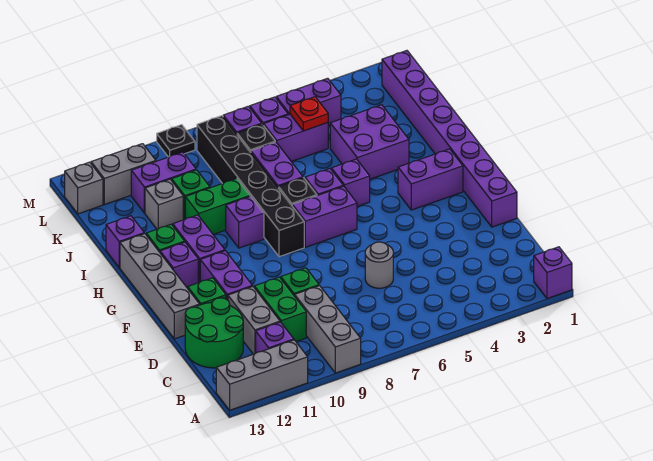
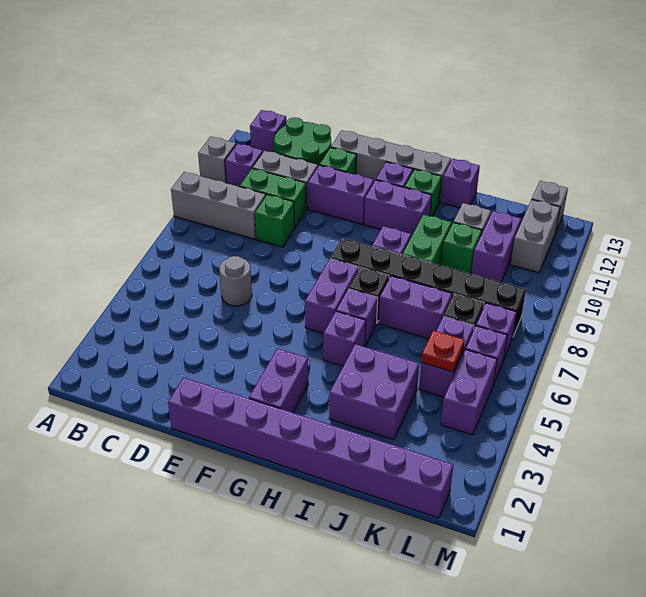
purple 1x1 brick [534,247,572,299] -> purple 1x1 brick moved to [250,110,286,152]
grey 1x3 brick [216,340,308,410] -> grey 1x1 brick [198,137,236,183]
black 1x1 plate [157,125,195,157] -> none

